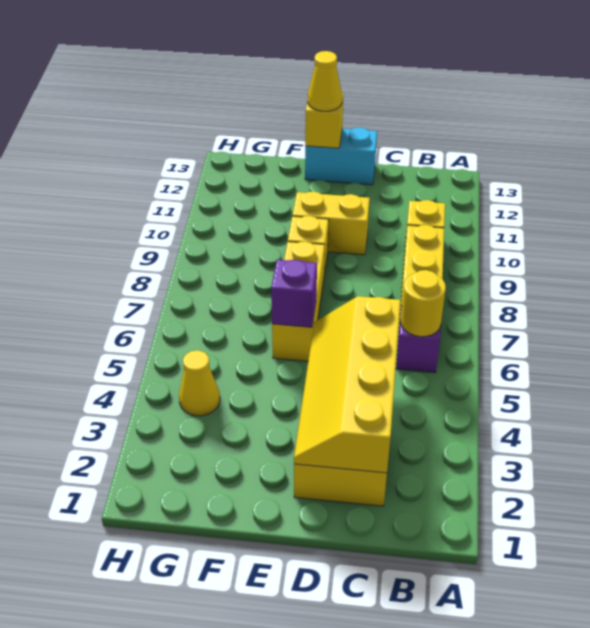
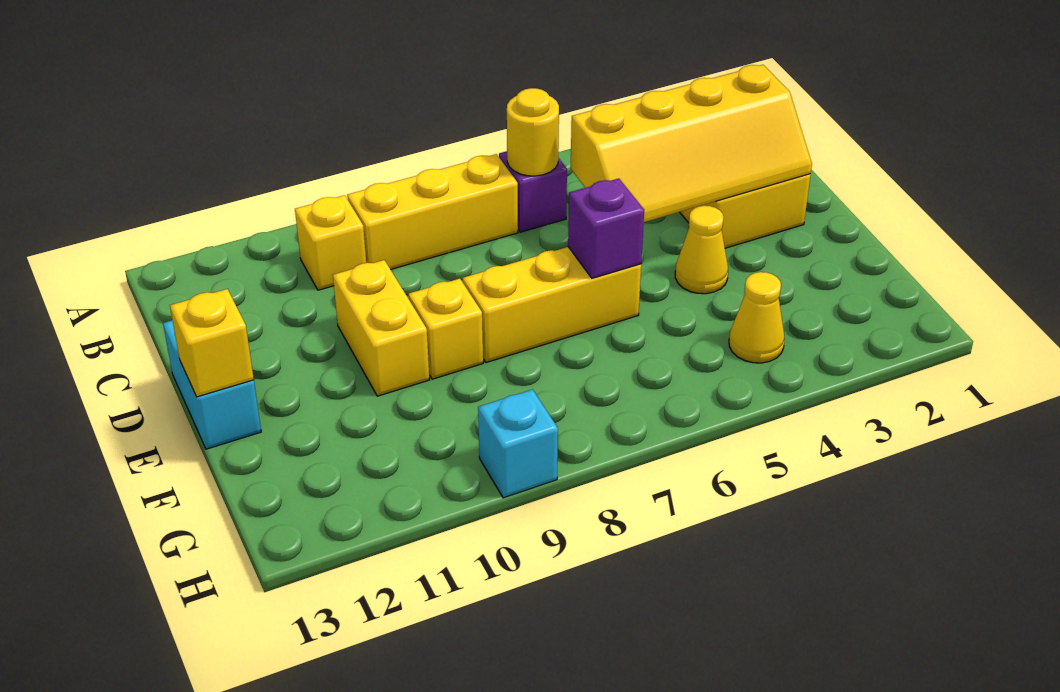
yellow 1x1 cone [308,51,342,111] -> yellow 1x1 cone moved to [675,206,728,294]
none -> cyan 1x1 brick [478,390,558,498]

